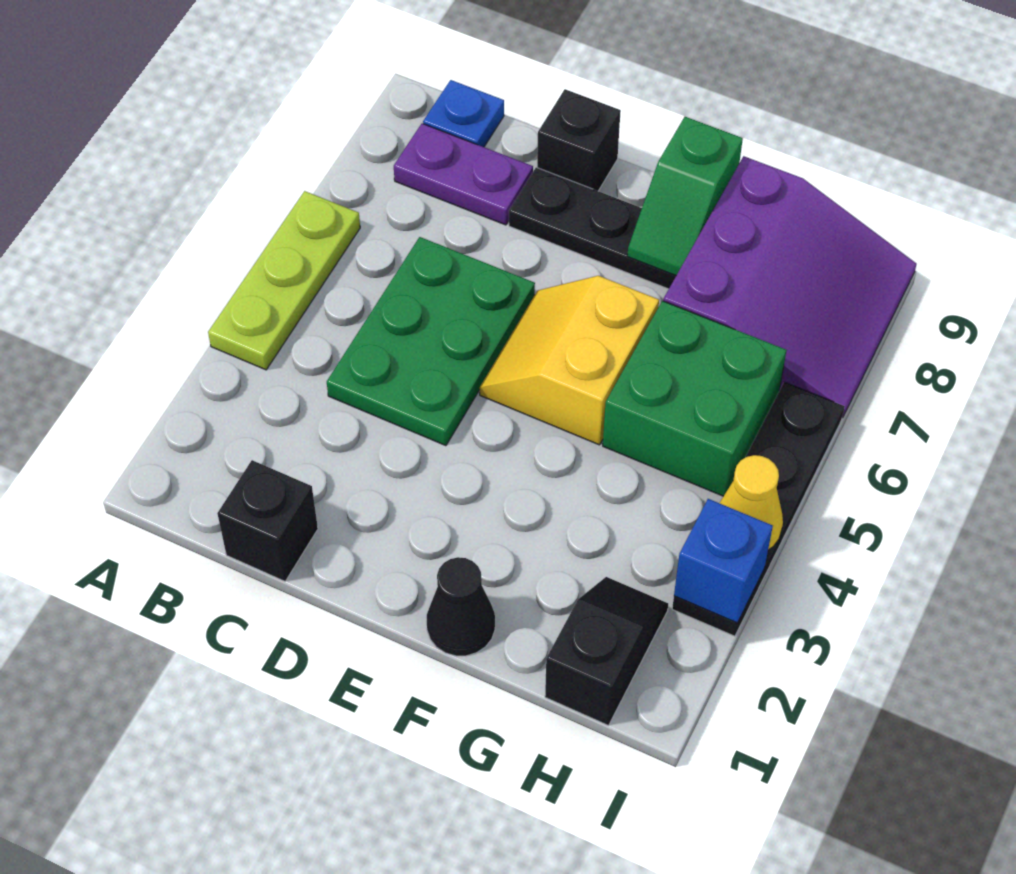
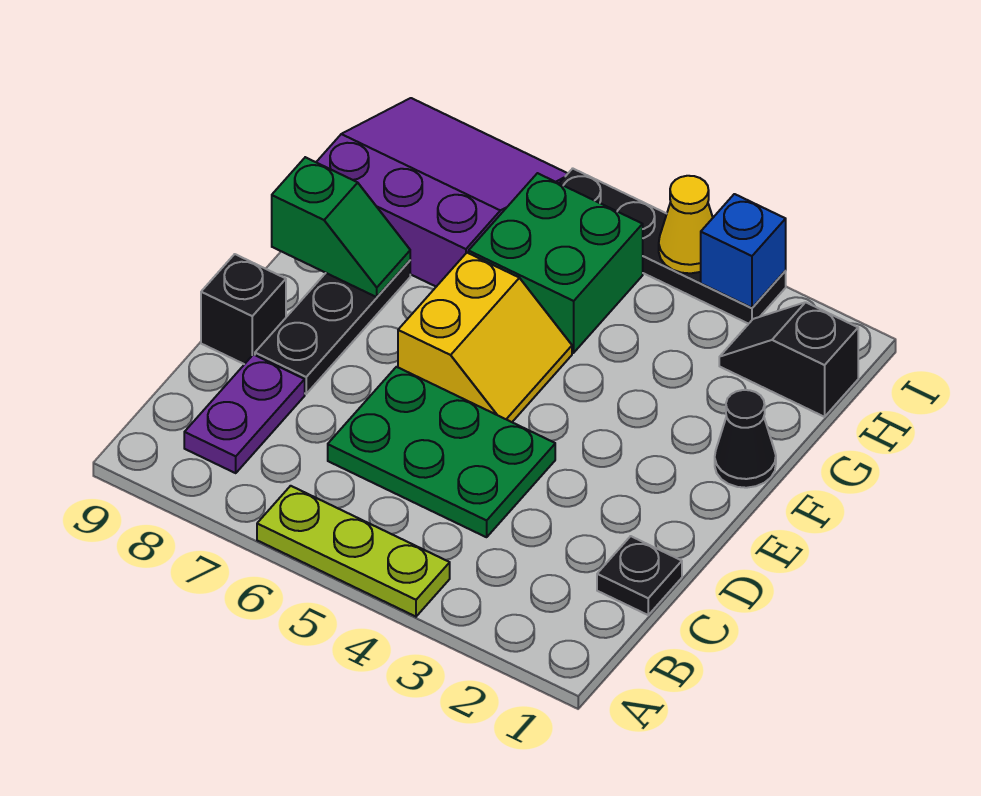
blue 1x1 plate [423,80,504,147] -> none
black 1x1 brick [217,460,318,581] -> black 1x1 plate [597,536,682,615]
yellow 2x2 slope [480,276,659,445] -> yellow 2x2 slope turned to [398,253,572,422]

